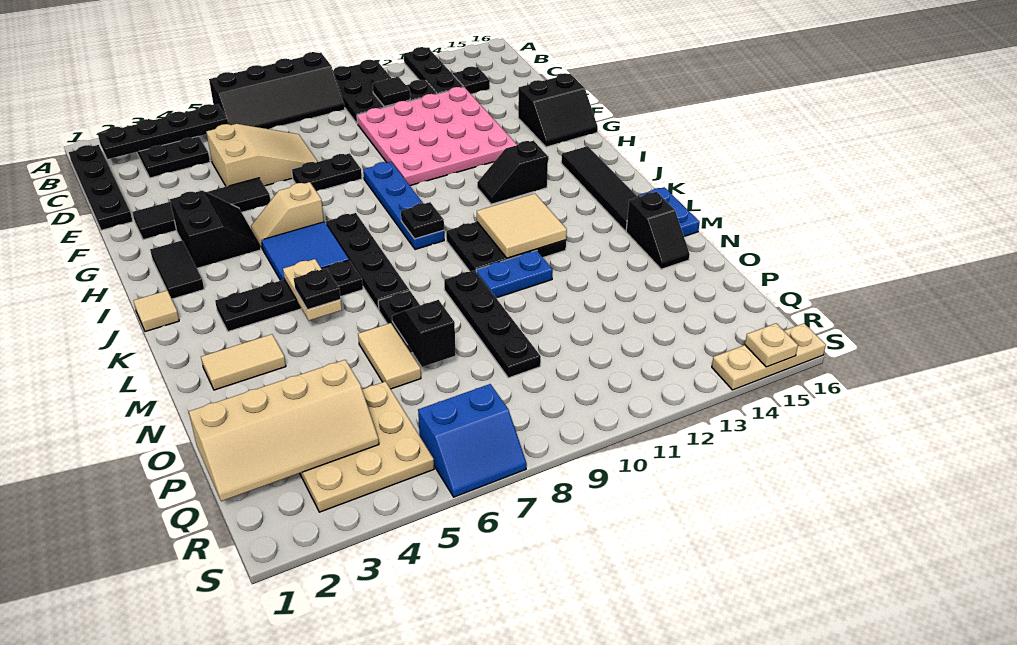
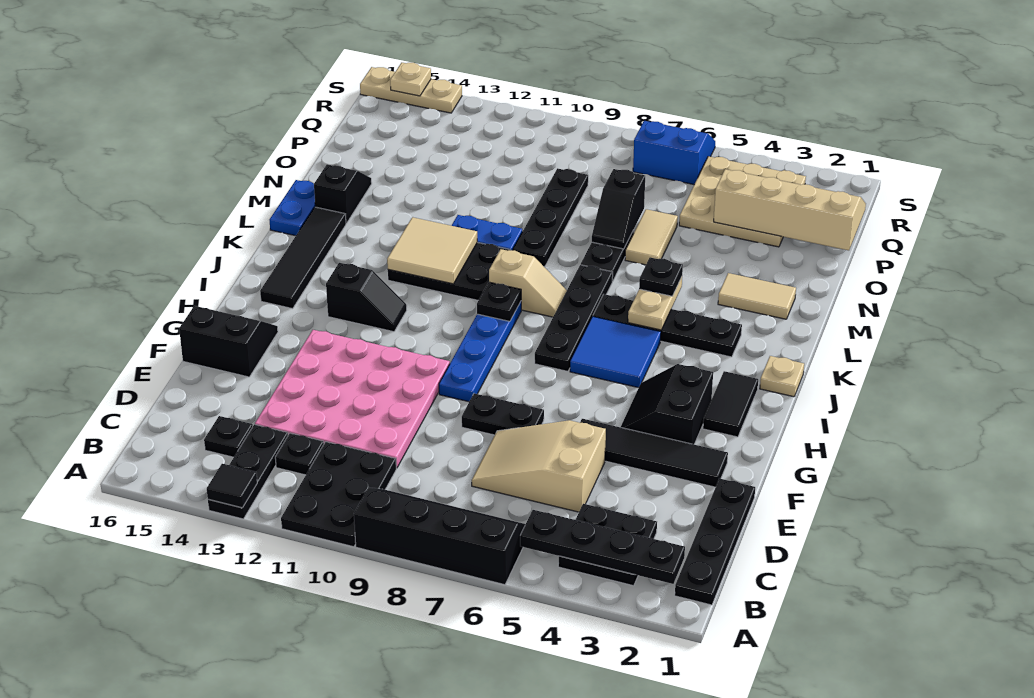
black 1x1 tile [373,77,410,106] -> black 1x1 tile moved to [207,464,257,508]
tan 1x2 slope [251,182,324,249] -> tan 1x2 slope moved to [489,249,567,317]
tan 1x1 tile [133,291,179,332] -> tan 1x1 plate [760,356,804,397]

